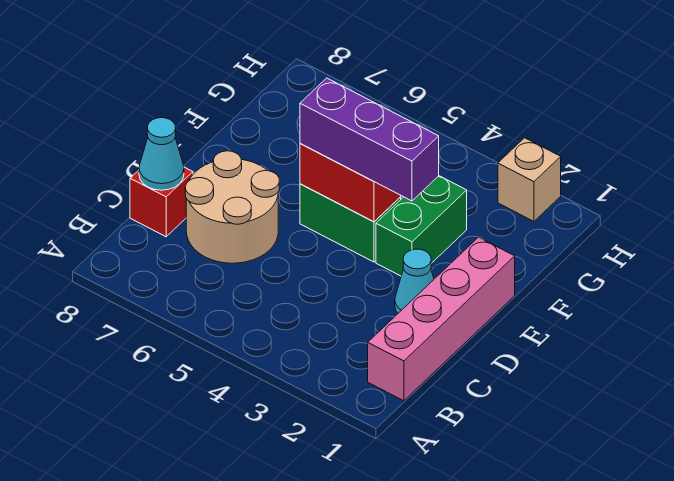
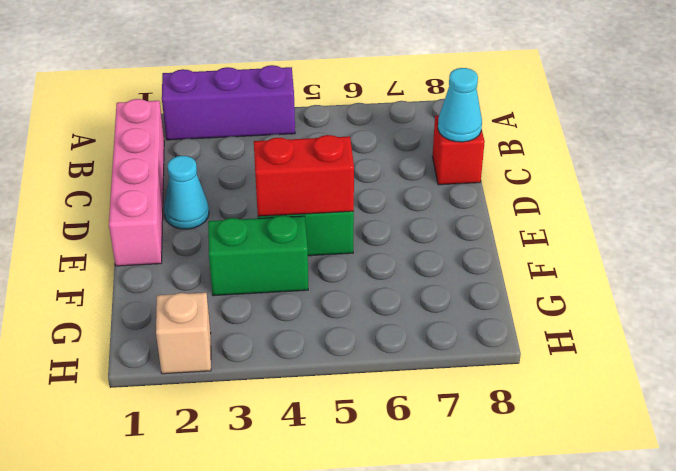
tan 2x2 round brick [185,151,279,263] -> none
green 1x2 brick [376,176,467,276] -> green 1x2 brick turned to [208,215,308,296]
purple 1x3 brick [300,78,439,201] -> purple 1x3 brick moved to [162,65,295,140]

